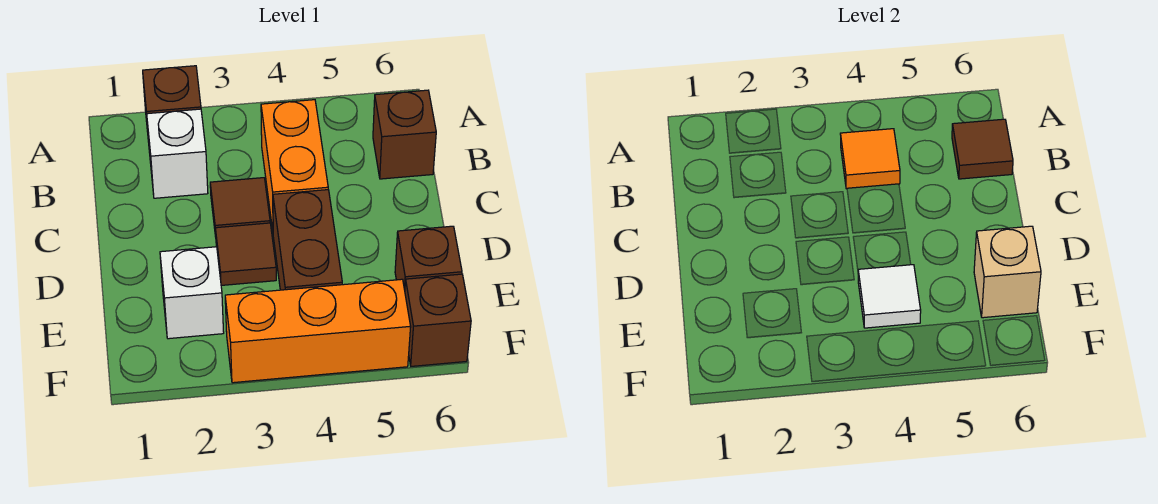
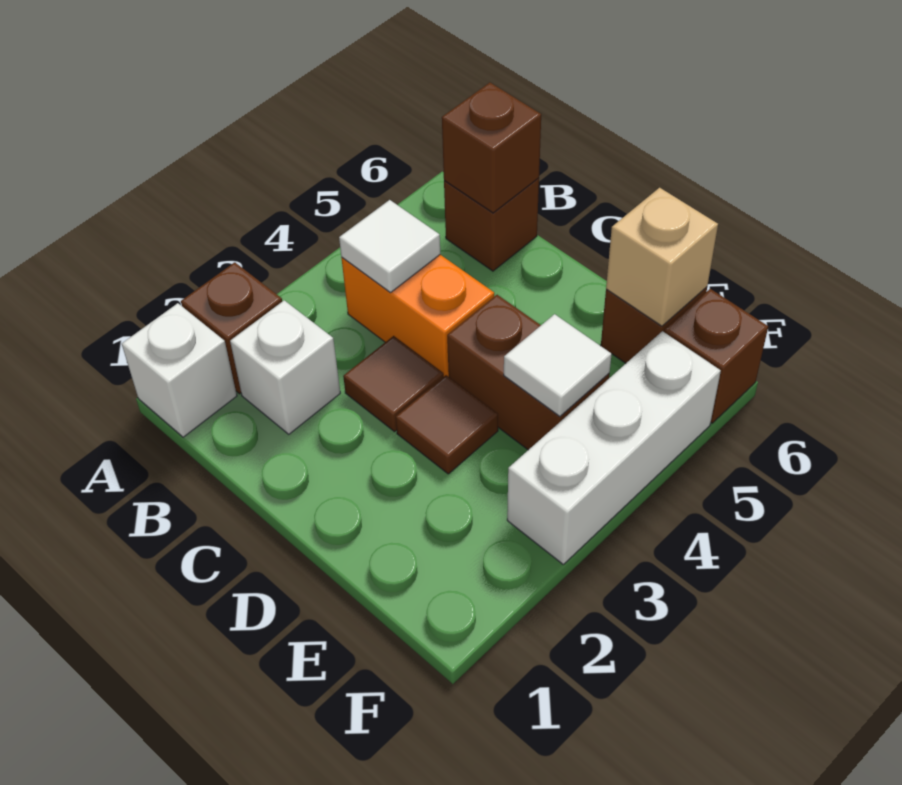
orange 1x1 tile [840,129,900,189] -> white 1x1 tile [339,200,440,293]
brown 1x1 tile [952,119,1013,179] -> brown 1x1 brick [442,83,541,213]
white 1x1 brick [160,247,224,339] -> white 1x1 brick moved to [122,303,237,437]
orange 1x3 brick [225,279,411,383] -> white 1x3 brick [507,331,721,564]

